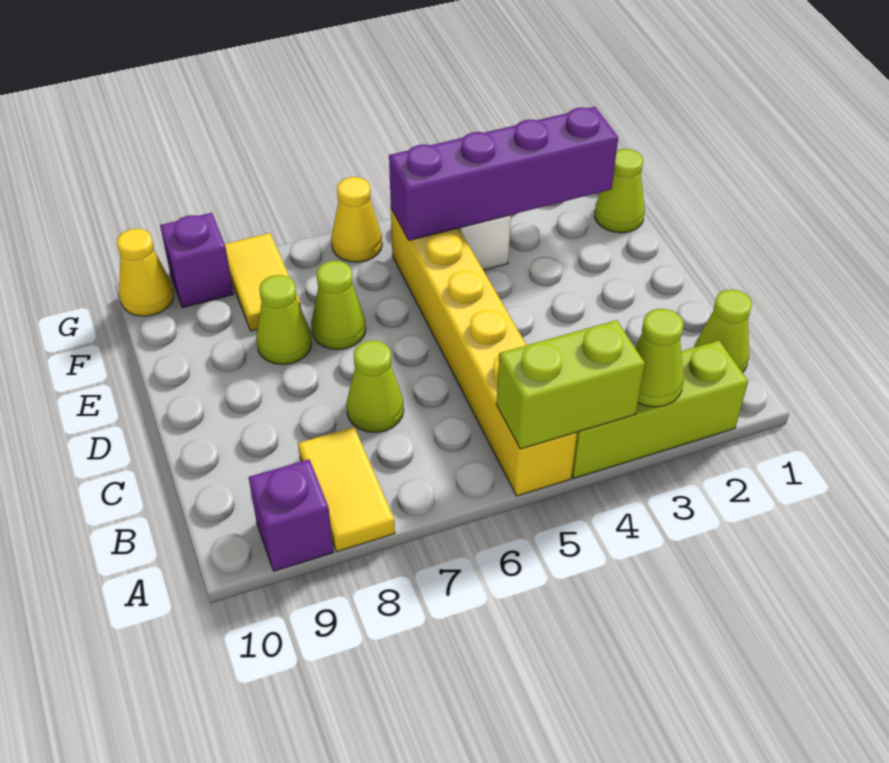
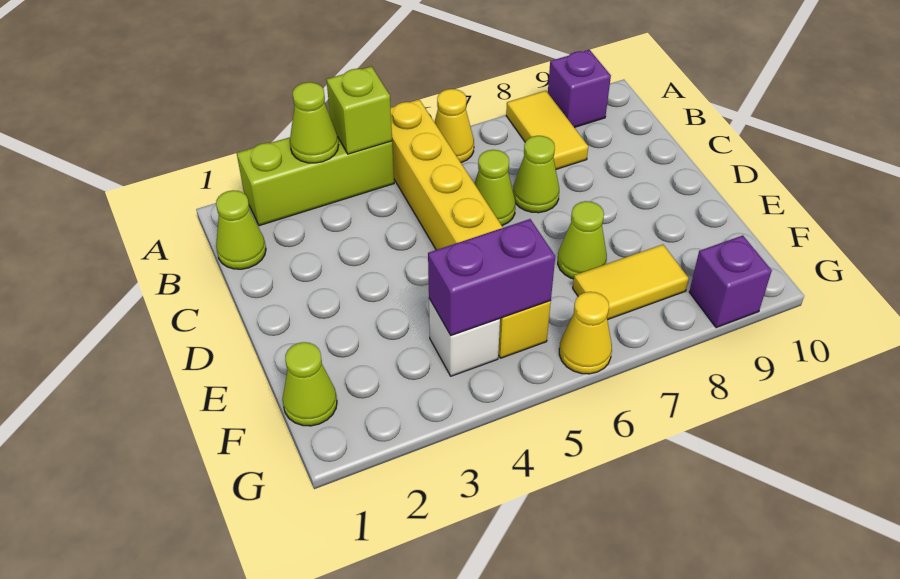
lime 1x2 brick [496,320,645,449] -> lime 1x1 brick [326,66,392,154]
lime 1x1 cone [256,275,312,364] -> lime 1x1 cone moved to [474,150,515,226]
purple 1x4 brick [389,107,618,240] -> purple 1x2 brick [428,219,555,335]
yellow 1x2 tile [225,233,301,331] -> yellow 1x2 tile turned to [573,245,689,320]
yellow 1x1 cone [117,228,174,316] -> yellow 1x1 cone moved to [435,89,474,163]

